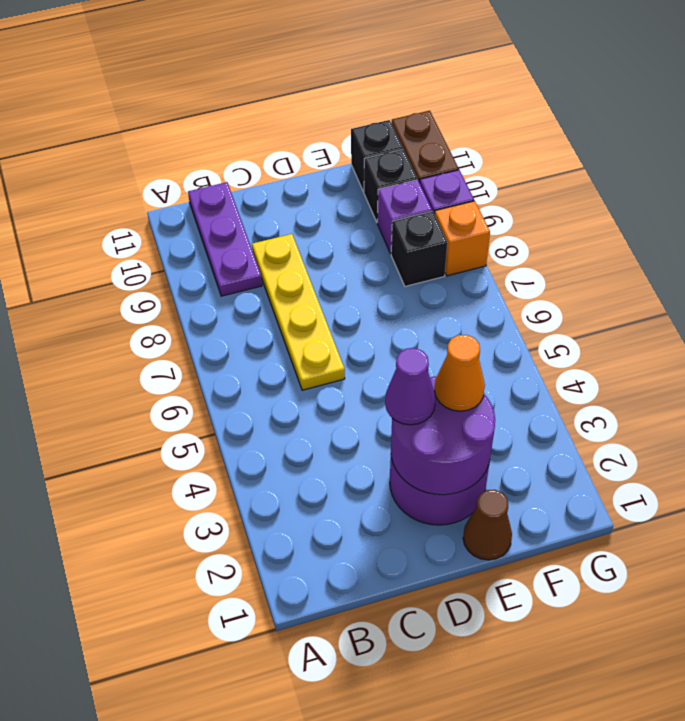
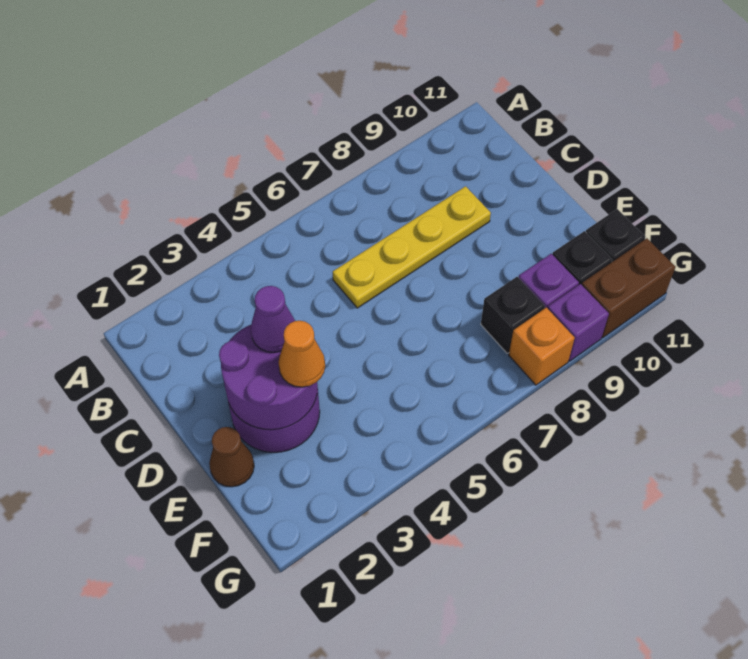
purple 1x3 plate [188,182,262,296] -> none

